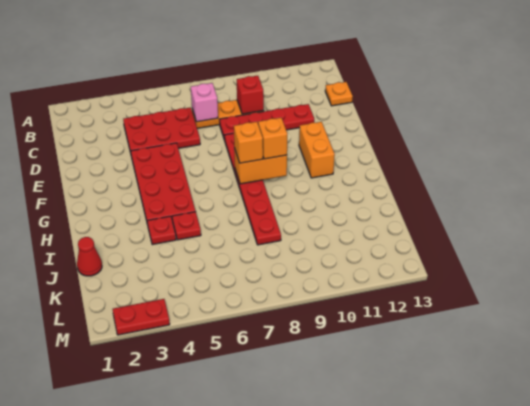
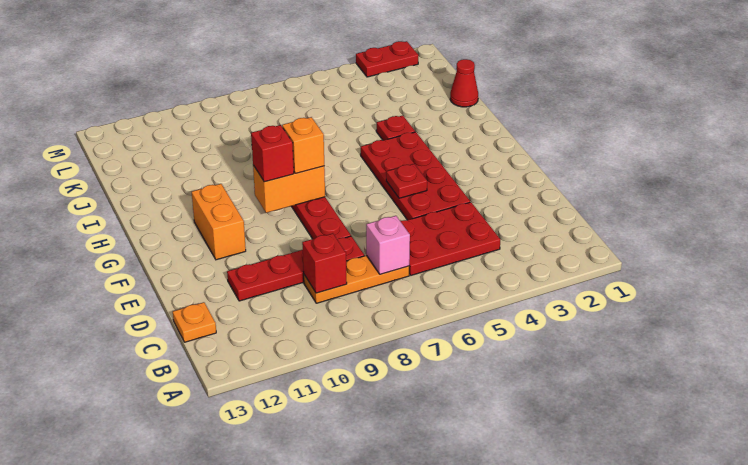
orange 1x1 brick [258,118,287,159] -> red 1x1 brick [251,125,294,182]
red 1x1 plate [172,212,201,240] -> red 1x1 plate moved to [386,164,427,198]

